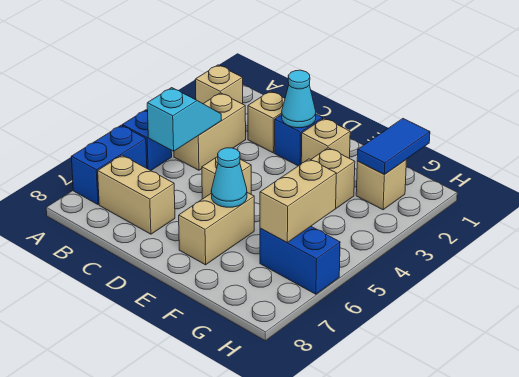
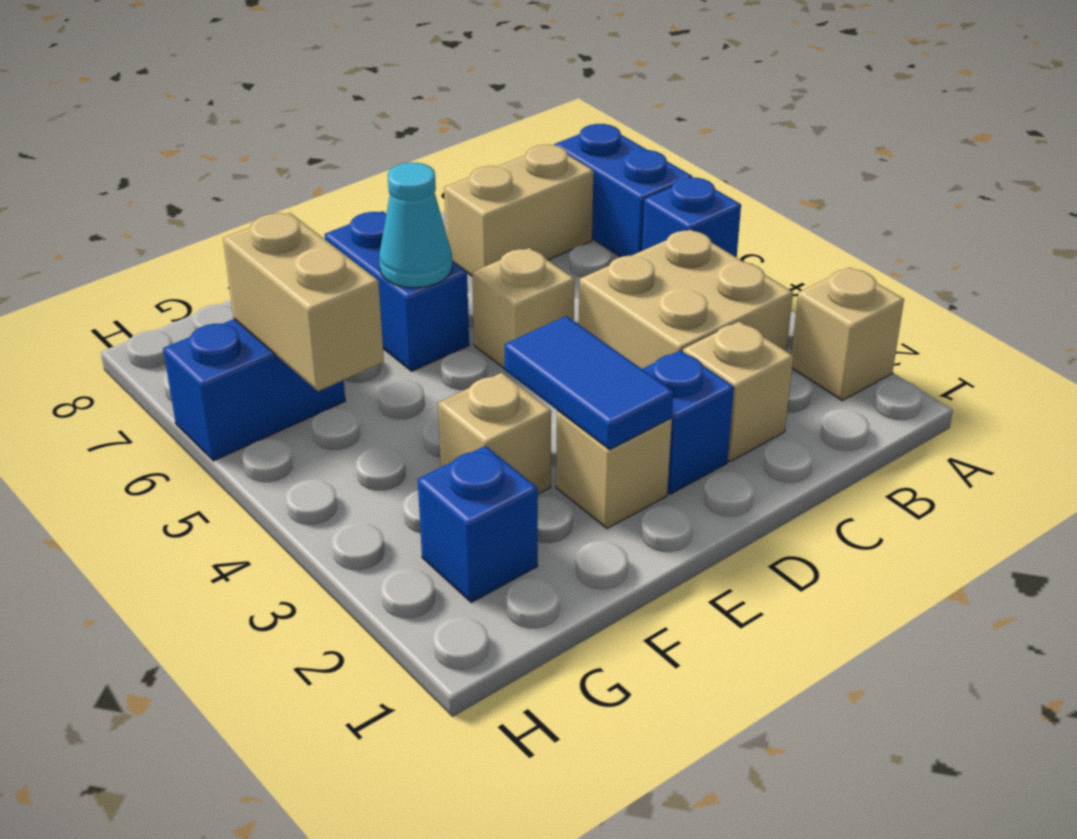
tan 1x2 brick [174,93,246,170] -> tan 2x2 brick [579,230,793,369]
cyan 1x2 slope [147,88,222,151] -> none
cyan 1x1 cone [282,70,316,128] -> none
tan 1x2 brick [179,193,254,265] -> blue 1x2 brick [325,211,469,371]
blue 1x2 tile [357,119,430,175] -> blue 1x2 tile moved to [504,316,673,450]
tan 1x1 brick [356,160,407,210] -> blue 1x1 brick [418,446,538,602]

